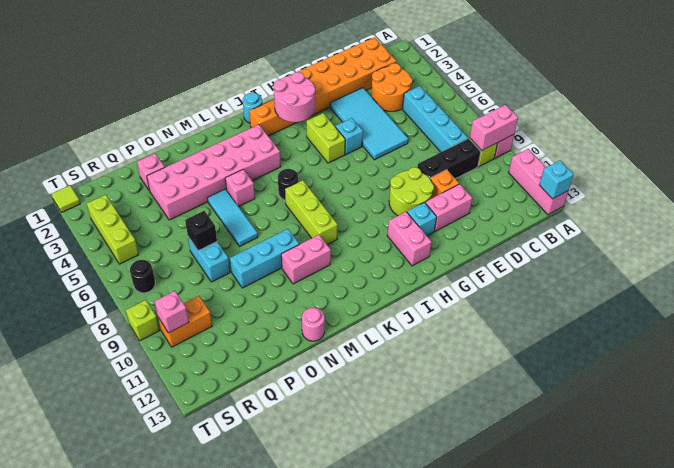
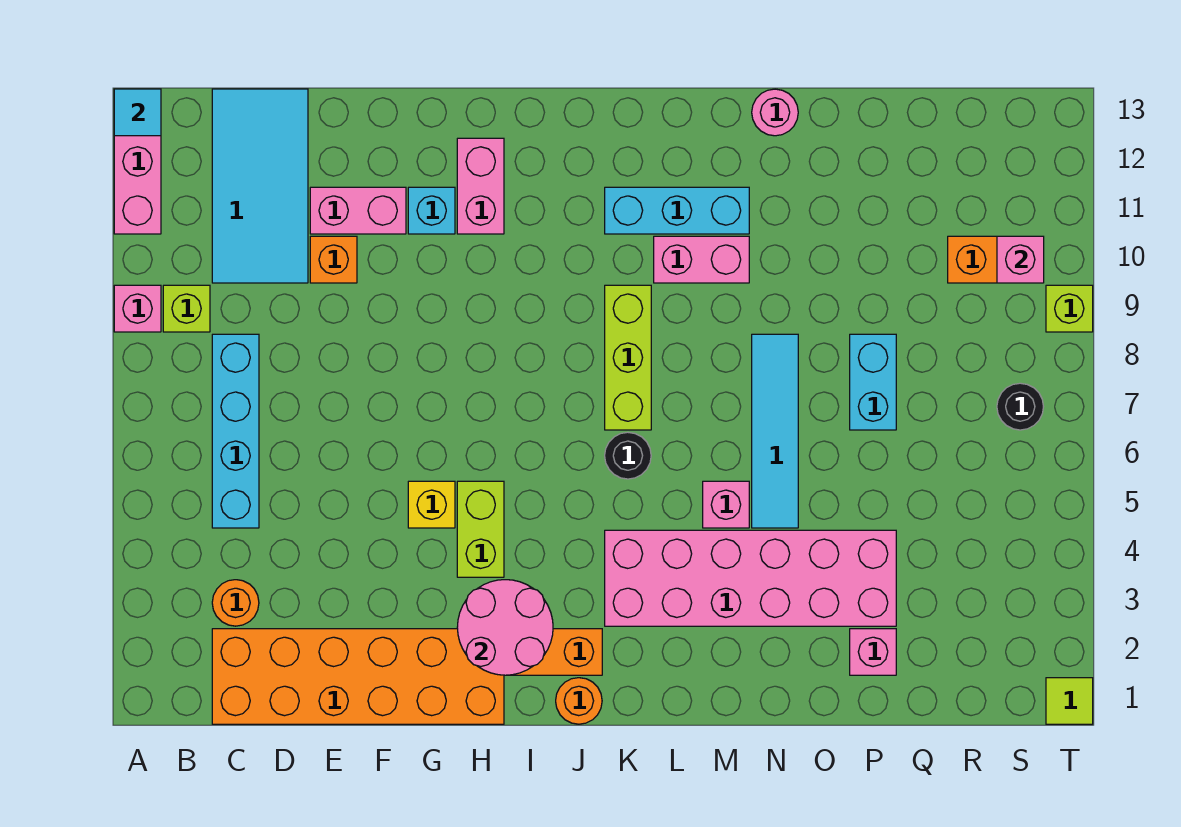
pink 1x2 brick [470,105,518,151] -> none
cyan 1x1 brick [539,161,574,199] -> cyan 1x1 tile [114,89,161,136]
orange 2x2 round brick [371,63,412,111] -> orange 1x1 round brick [212,580,259,626]
black 1x3 brick [417,138,481,179] -> none
cyan 2x4 tile [330,88,408,160] -> cyan 2x4 tile moved to [212,89,308,283]
lime 2x2 round brick [389,167,434,216] -> none
cyan 1x1 brick [335,118,363,154] -> yellow 1x1 brick [408,481,455,528]
cyan 1x1 round brick [243,92,262,123] -> orange 1x1 round brick [556,678,602,724]
cyan 1x3 brick [230,229,299,288] -> cyan 1x3 brick moved to [605,187,749,234]
cyan 1x3 tile [208,189,258,246] -> cyan 1x4 tile [752,334,798,528]
black 1x1 brick [185,211,217,251] -> none
lime 1x3 brick [87,195,139,264] -> none

